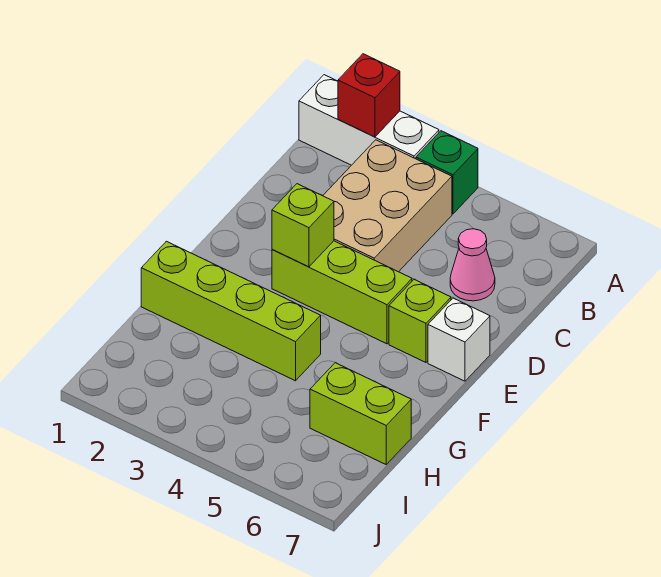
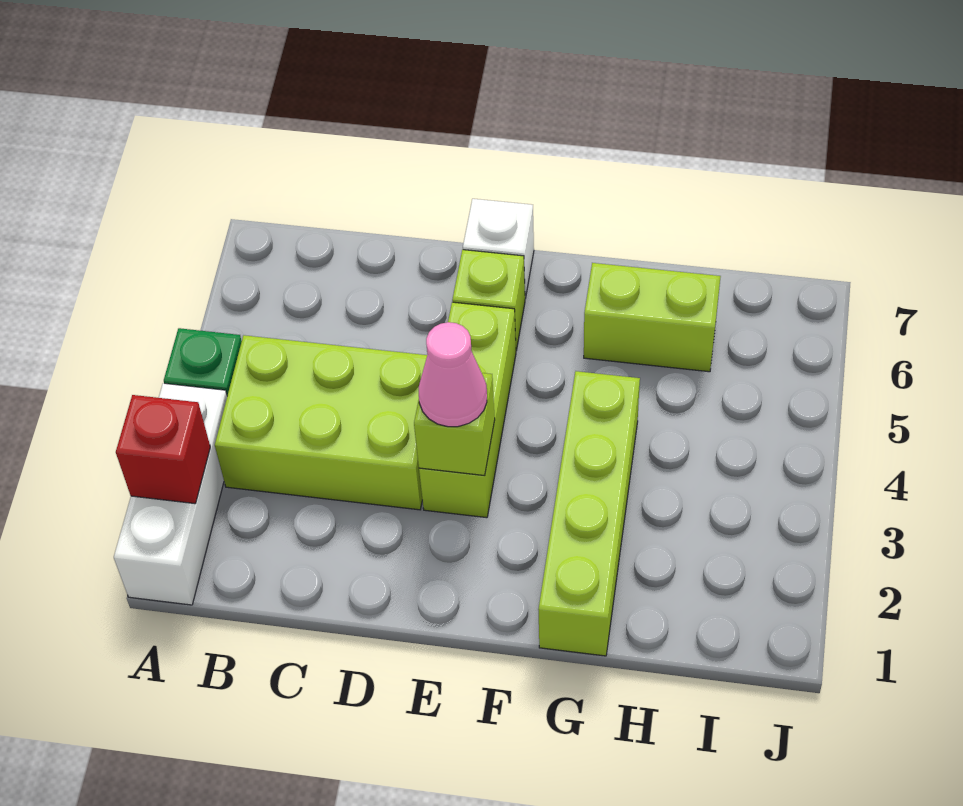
tan 2x3 brick [323,140,452,272] -> lime 2x3 brick [215,335,427,510]
pink 1x1 cone [450,229,495,301] -> pink 1x1 cone moved to [419,322,487,427]
lime 1x2 brick [310,363,411,464] -> lime 1x2 brick turned to [584,263,721,372]

